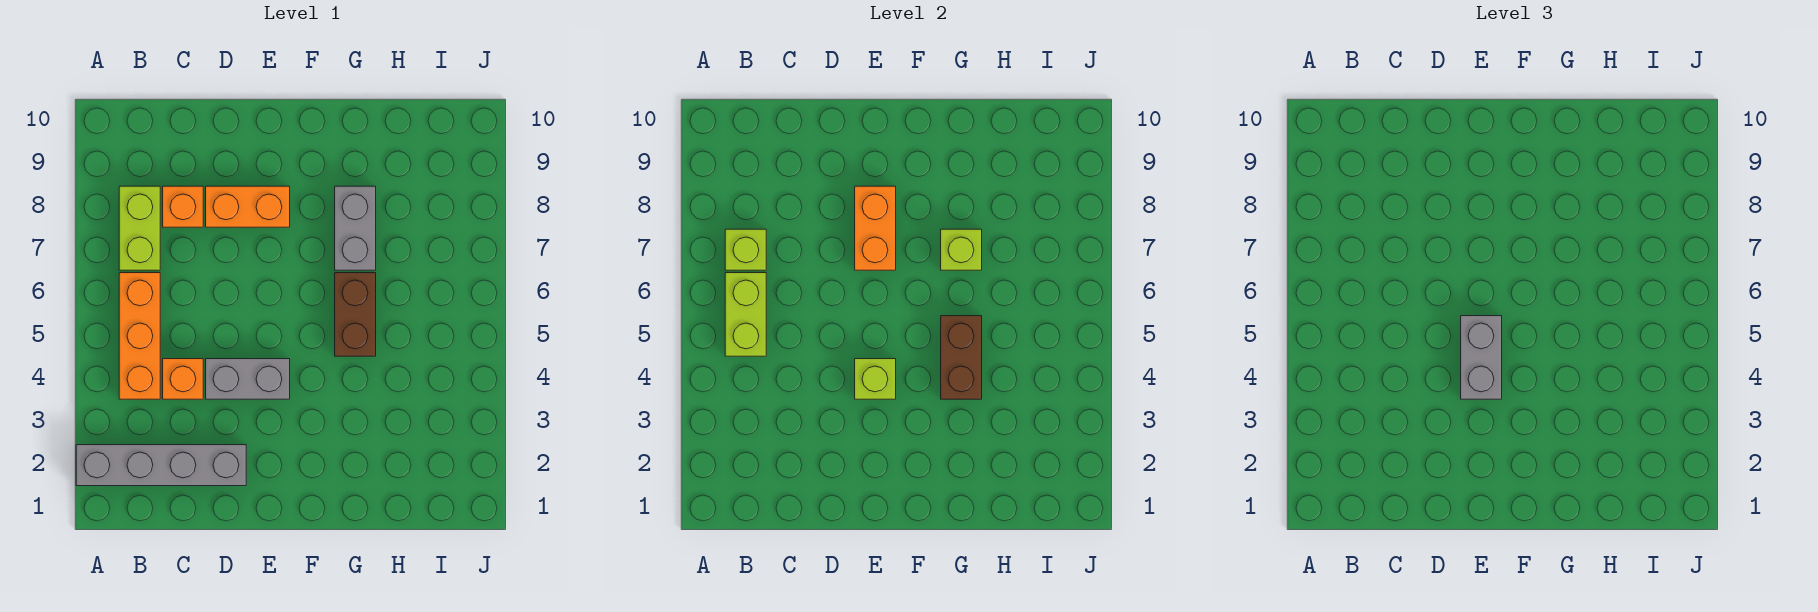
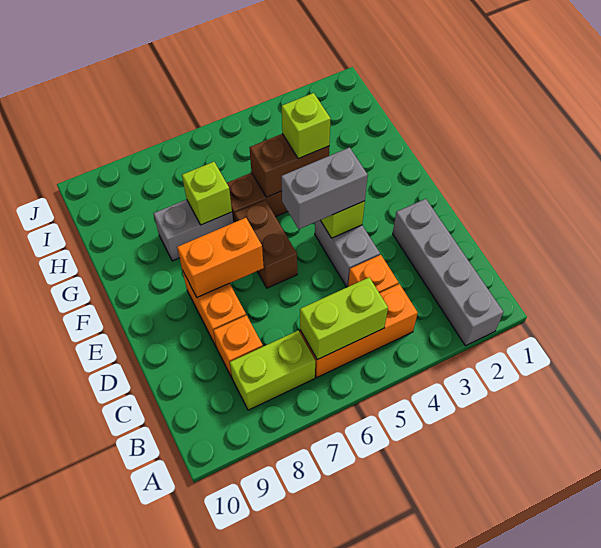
lime 1x1 brick [725,229,766,270] -> lime 1x1 brick moved to [282,93,331,159]
none -> brown 1x2 brick [234,200,297,288]

